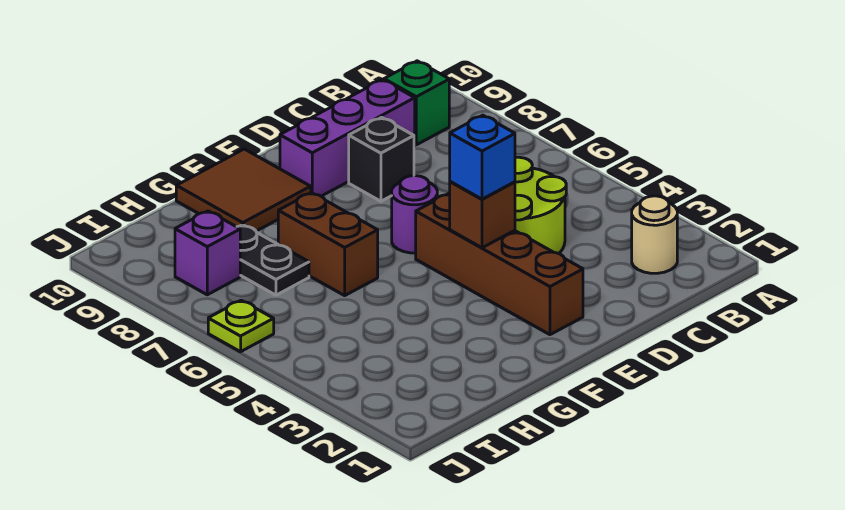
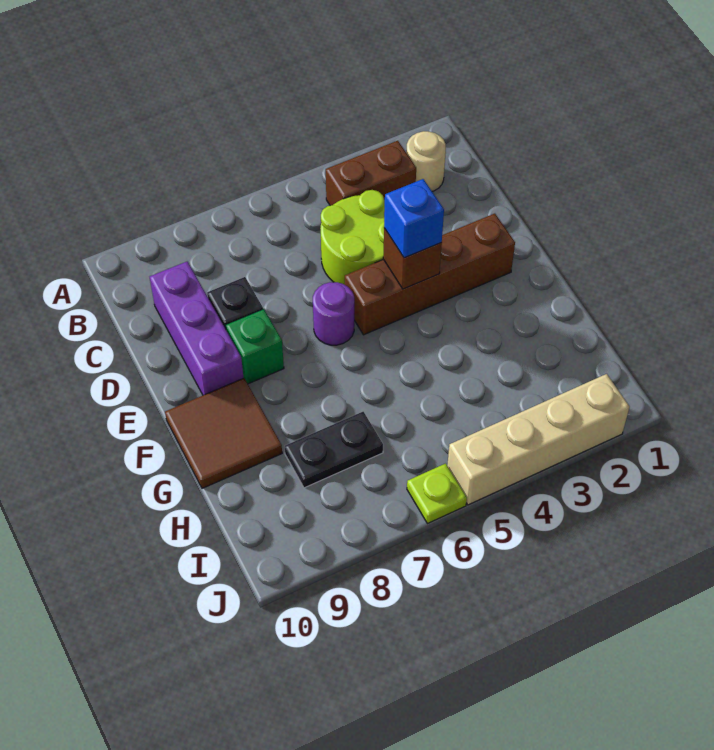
green 1x1 brick [384,61,449,145] -> green 1x1 brick moved to [226,309,284,384]
brown 1x2 brick [278,193,378,296] -> brown 1x2 brick moved to [326,141,416,206]
purple 1x1 brick [175,211,240,295] -> none
none -> tan 1x4 brick [447,374,630,505]

